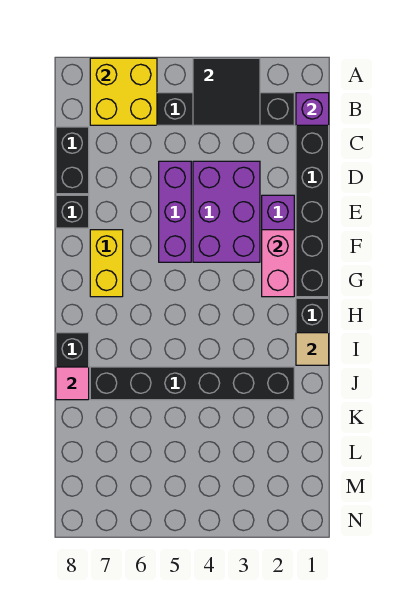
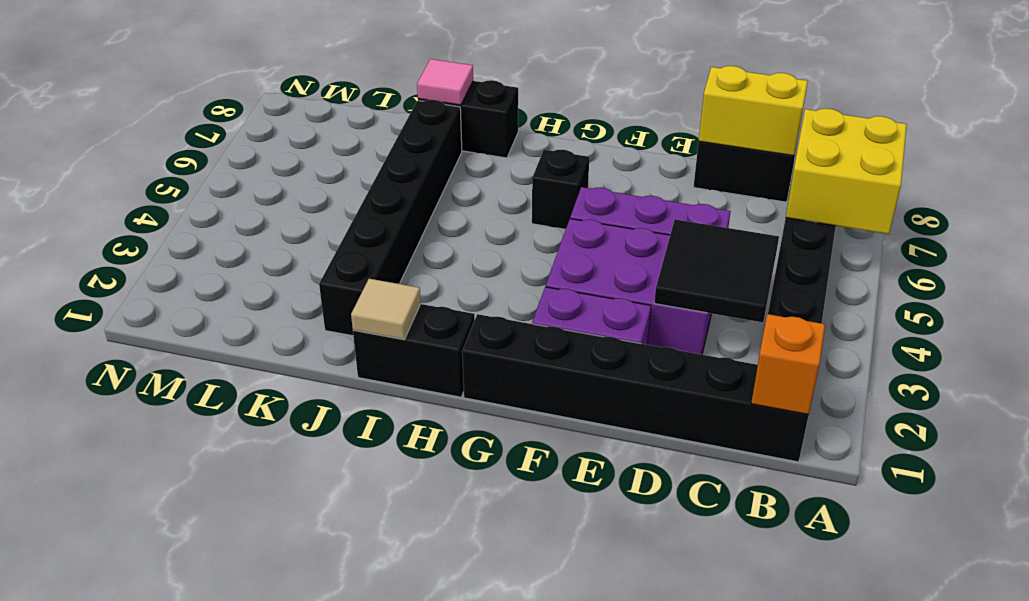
black 2x2 tile [193,58,260,125] -> black 2x2 tile moved to [654,219,779,322]
purple 1x1 brick [296,93,329,125] -> orange 1x1 brick [751,314,825,415]
black 1x1 brick [56,195,89,228] -> black 1x1 brick moved to [532,150,589,229]
pink 1x2 brick [262,230,294,297] -> none
yellow 1x2 brick [90,230,123,297] -> yellow 1x2 brick moved to [699,66,808,156]

